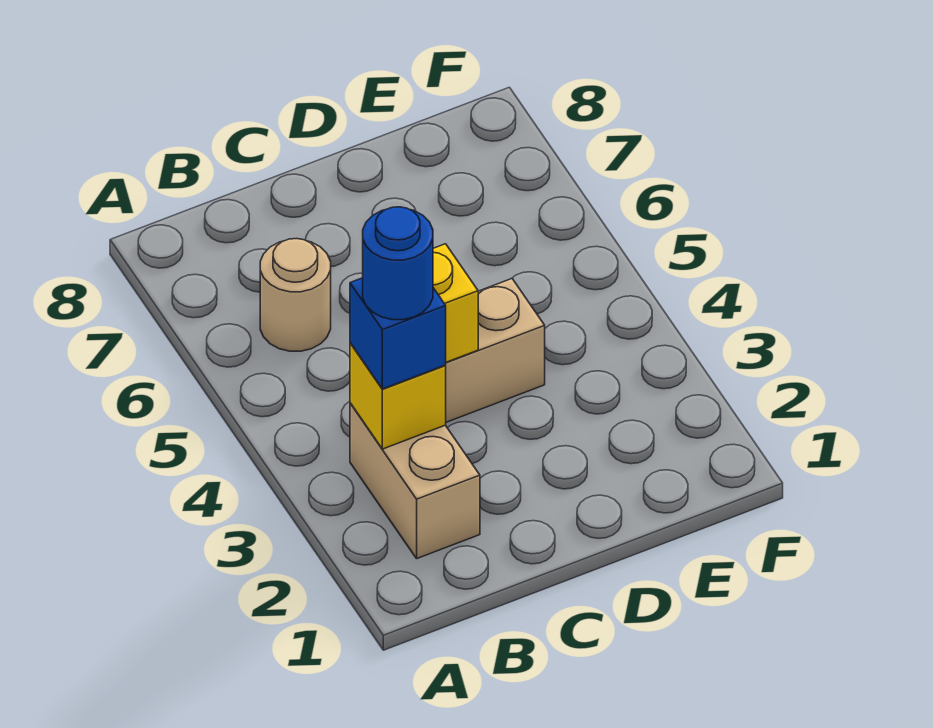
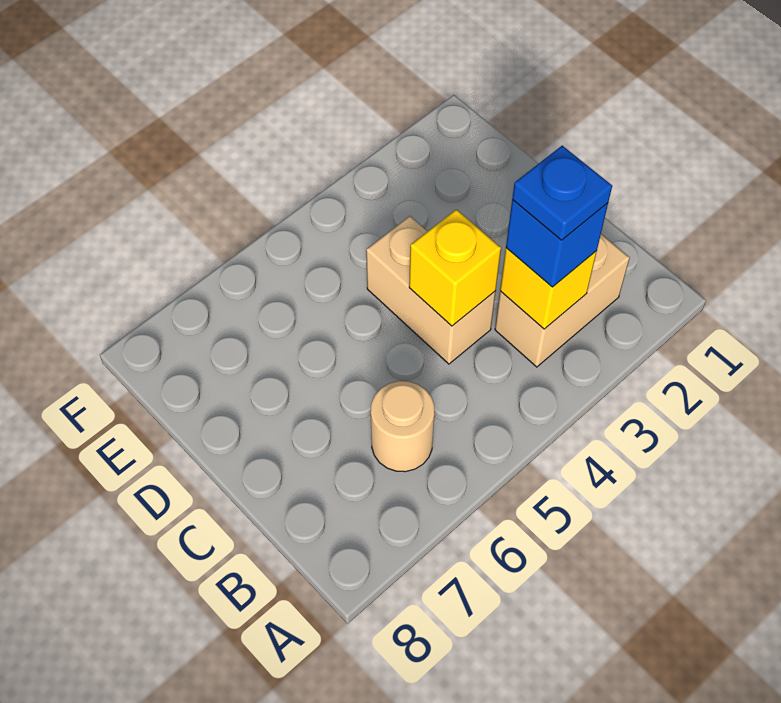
blue 1x1 round brick [363,207,433,320] -> blue 1x1 plate [512,146,612,240]

